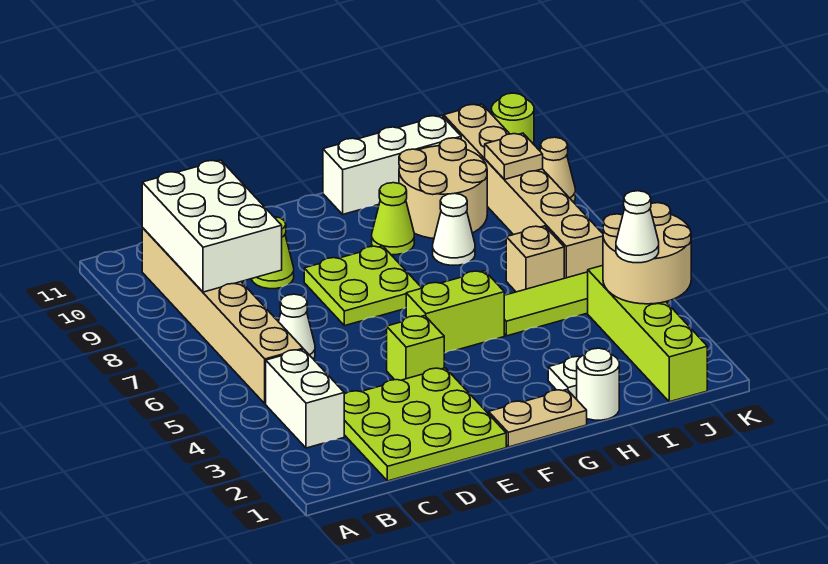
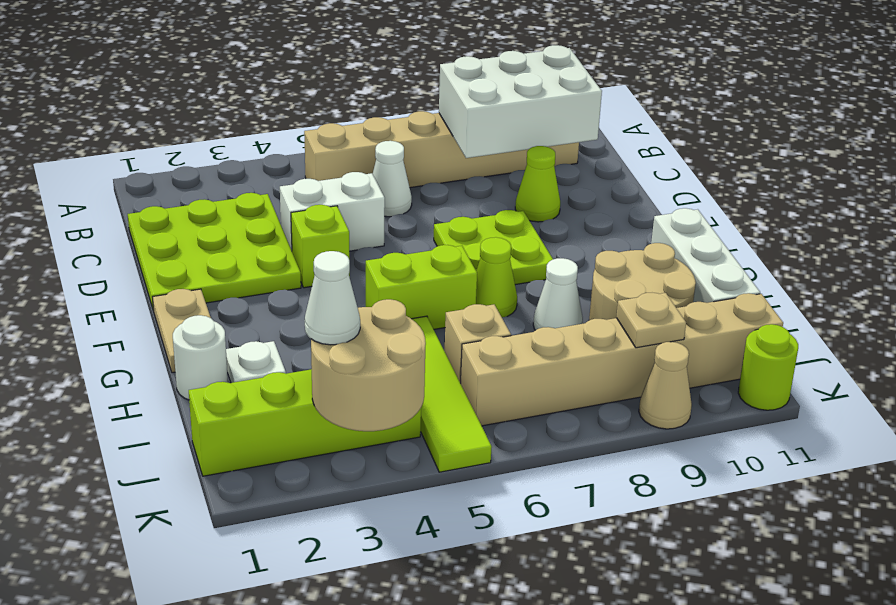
white 1x2 brick [266,350,344,448] -> white 1x2 brick moved to [280,172,385,251]
lime 1x2 brick [406,271,504,353] -> lime 1x2 brick turned to [366,245,477,329]
lime 1x1 cone [372,183,414,255] -> lime 1x1 cone moved to [476,237,517,317]

